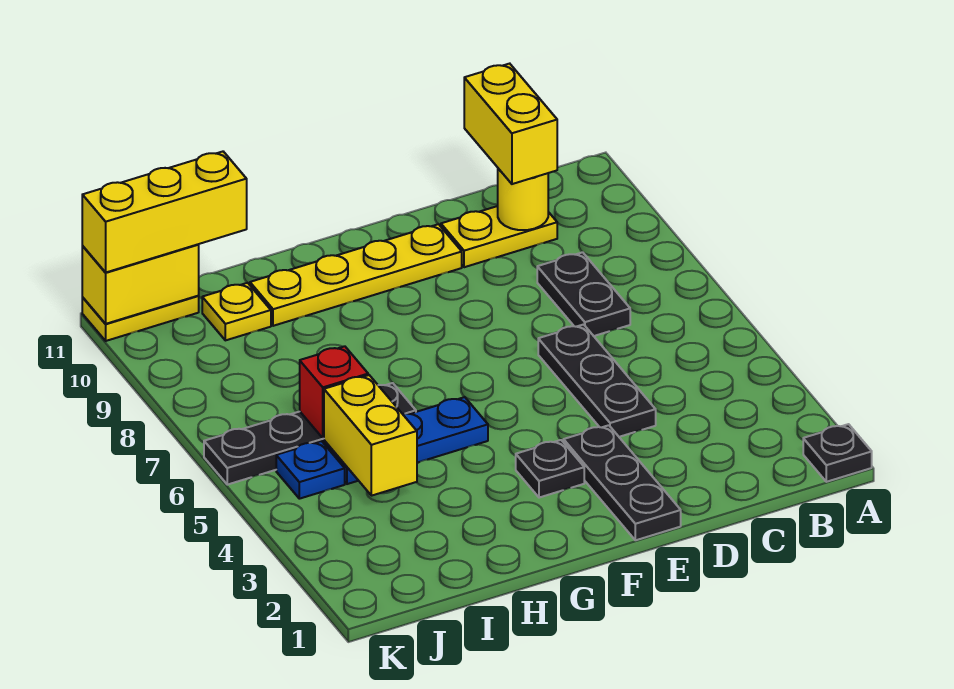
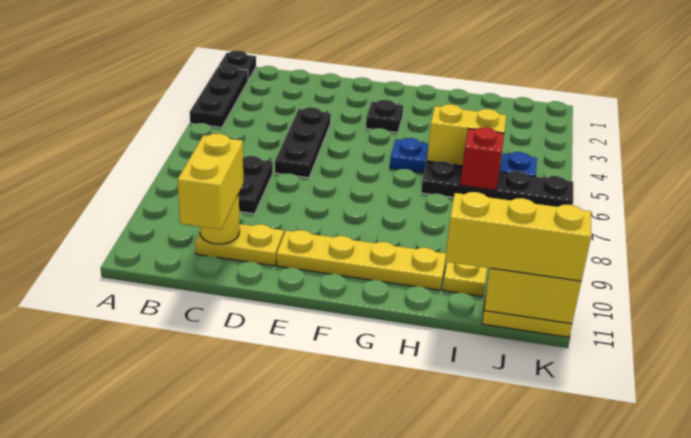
black 1x3 plate [564,425,681,540] -> black 1x3 plate moved to [190,64,248,127]
yellow 1x2 brick [324,375,417,496] -> yellow 1x2 brick turned to [427,104,506,166]

